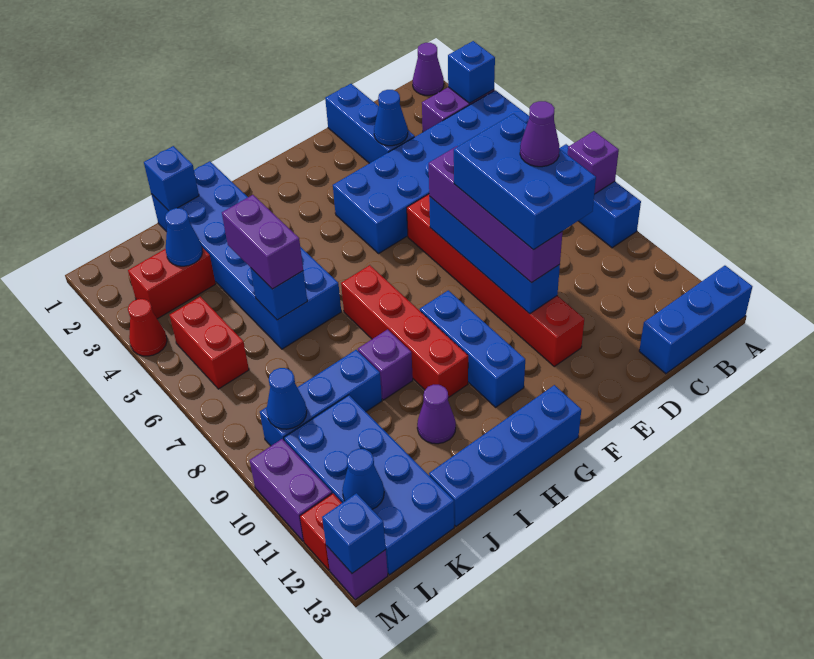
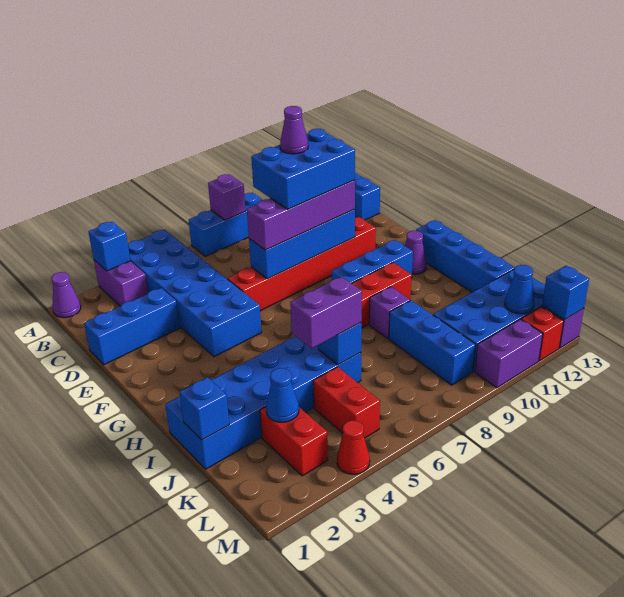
blue 1x1 cone [374,90,408,146] -> none
purple 1x1 cone [417,385,456,444] -> purple 1x1 cone moved to [405,231,427,274]
red 1x2 brick [169,297,249,389] -> red 1x2 brick turned to [313,367,380,438]
blue 1x1 cone [266,368,307,429] -> none

